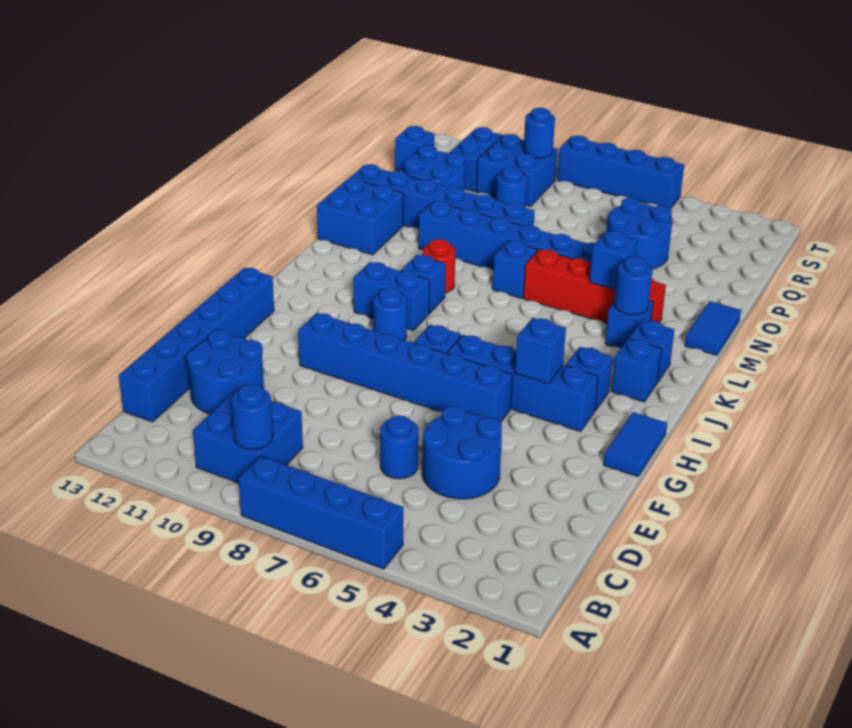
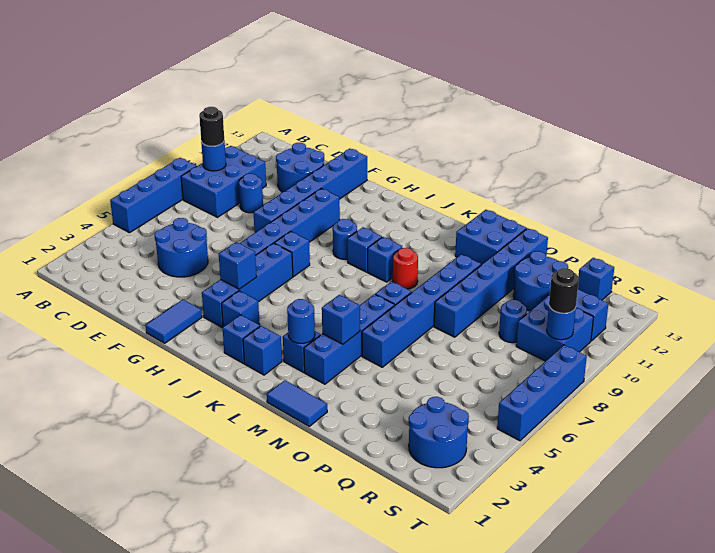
blue 2x2 brick [193,389,303,483] -> blue 2x3 brick [181,146,266,217]
none -> black 1x1 round brick [199,107,224,146]
blue 1x6 brick [119,268,274,422] -> blue 1x6 brick turned to [253,149,367,233]
blue 1x1 round brick [380,416,418,479] -> blue 1x1 round brick moved to [239,174,263,213]
blue 1x2 tile [603,412,667,477] -> blue 1x2 tile turned to [146,300,202,343]
blue 1x2 brick [353,262,430,331] -> blue 1x1 brick [347,227,382,272]
red 1x4 brick [523,249,666,323] -> blue 1x4 brick [304,294,395,384]
blue 2x2 round brick [606,198,672,269] -> blue 2x2 round brick moved to [409,397,469,468]
none -> black 1x1 round brick [549,268,579,313]

